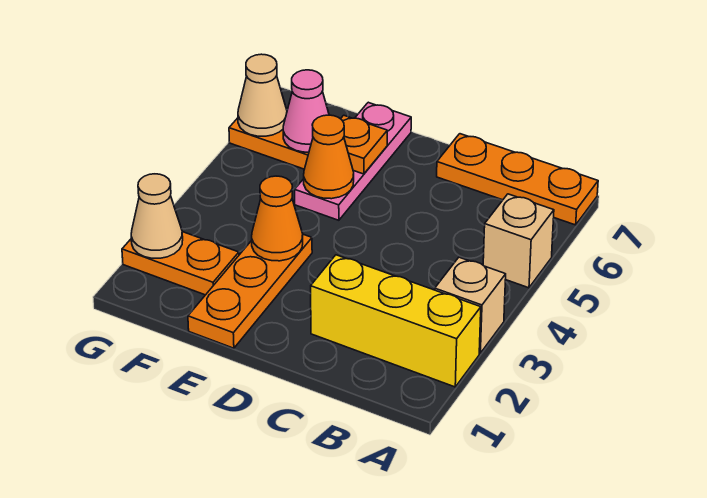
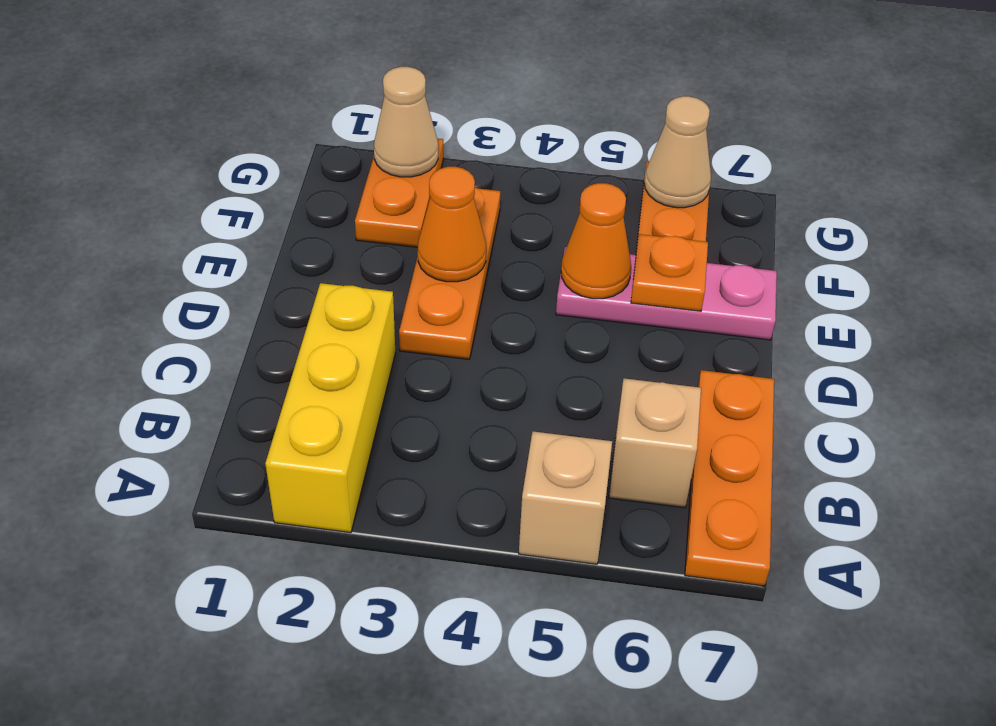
tan 1x1 brick [435,257,506,353] -> tan 1x1 brick moved to [609,378,701,508]
orange 1x3 plate [188,234,312,348] -> orange 1x3 plate turned to [399,187,500,359]
pink 1x1 cone [283,70,329,152] -> none

